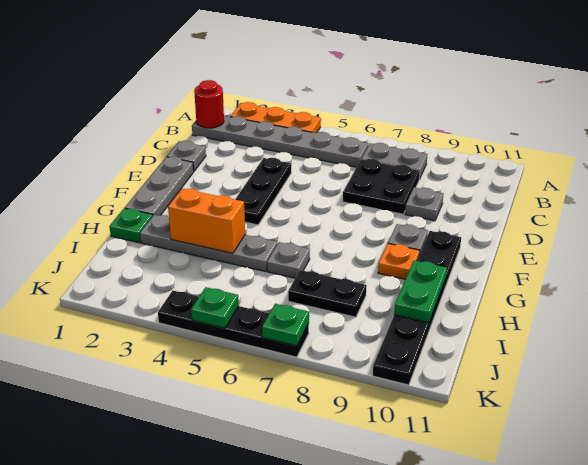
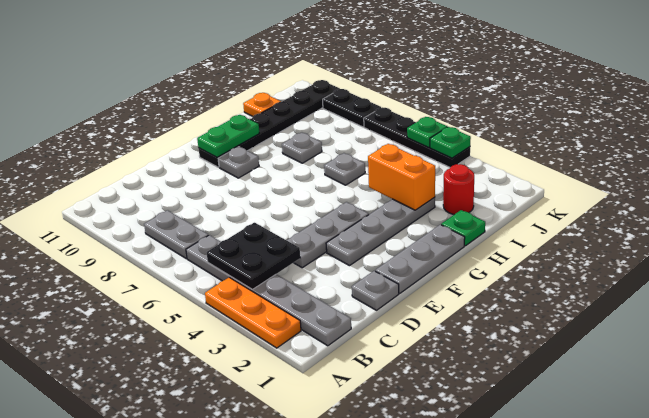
red 1x1 round brick [194,80,224,128] -> red 1x1 round brick moved to [443,164,474,214]
black 2x2 plate [343,159,420,214] -> black 2x2 plate moved to [207,223,300,289]
black 1x3 plate [235,158,291,225] -> grey 1x3 plate [287,202,369,268]
grey 1x1 plate [405,188,443,221] -> grey 1x1 plate moved to [282,133,322,163]
orange 1x1 plate [378,244,420,279] -> orange 1x1 plate moved to [243,93,281,116]
grey 1x4 plate [140,215,277,272] -> grey 1x4 plate turned to [326,197,435,266]
green 1x2 plate [394,260,447,323] -> green 1x2 plate moved to [197,115,259,157]
black 1x2 plate [288,270,367,317] -> black 1x2 plate moved to [323,89,381,127]
green 1x1 plate [262,304,309,346] -> green 1x1 plate moved to [430,127,471,158]

